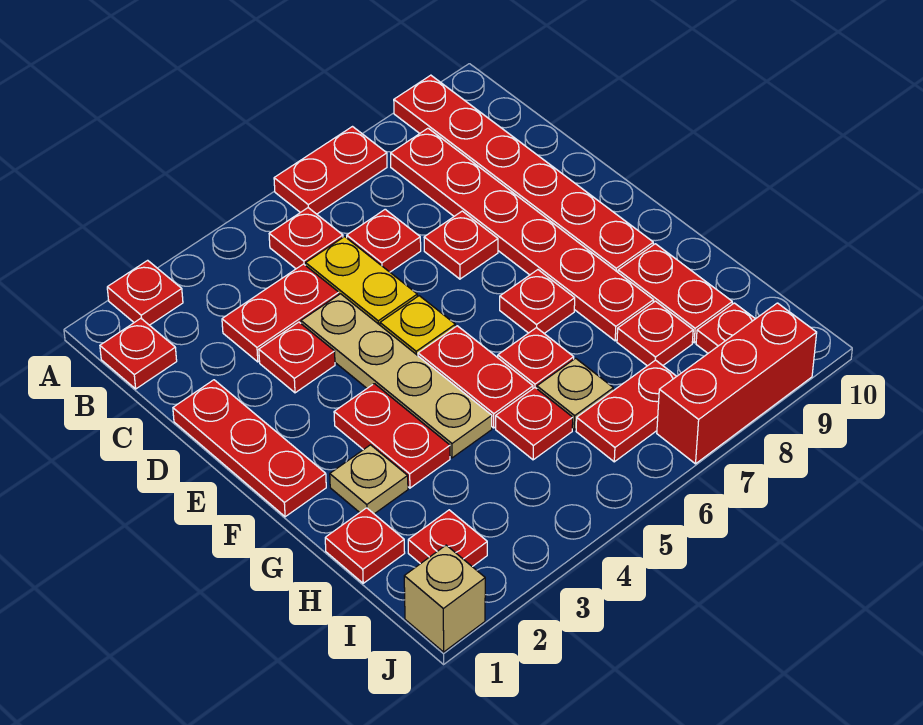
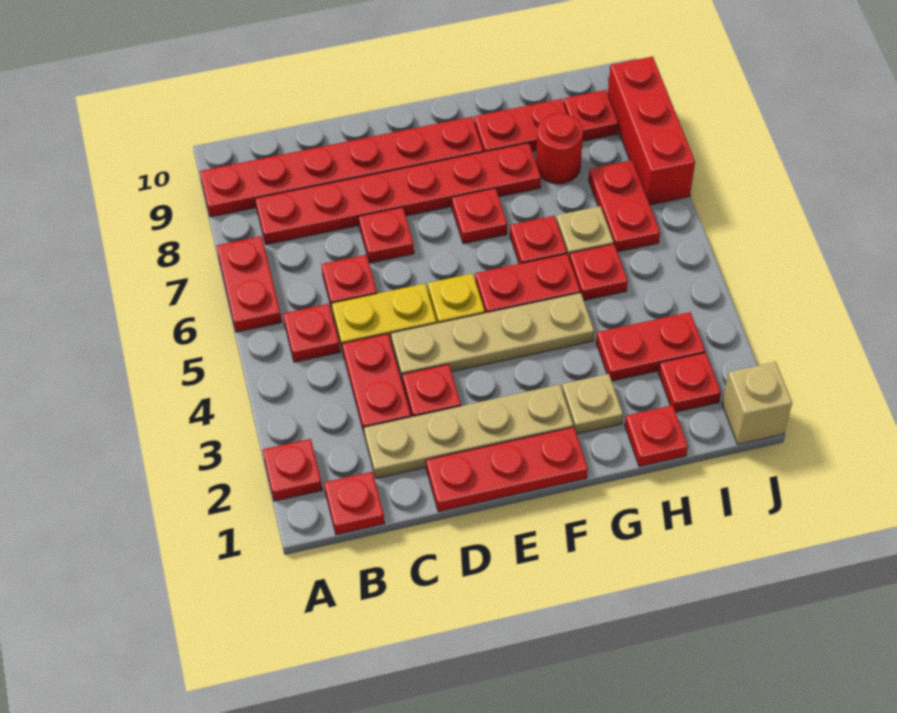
none -> tan 1x4 plate [364,385,573,478]
red 1x2 plate [334,384,450,488] -> red 1x2 plate moved to [596,312,705,381]
red 1x1 plate [617,301,693,366] -> red 1x1 round brick [536,113,583,184]

